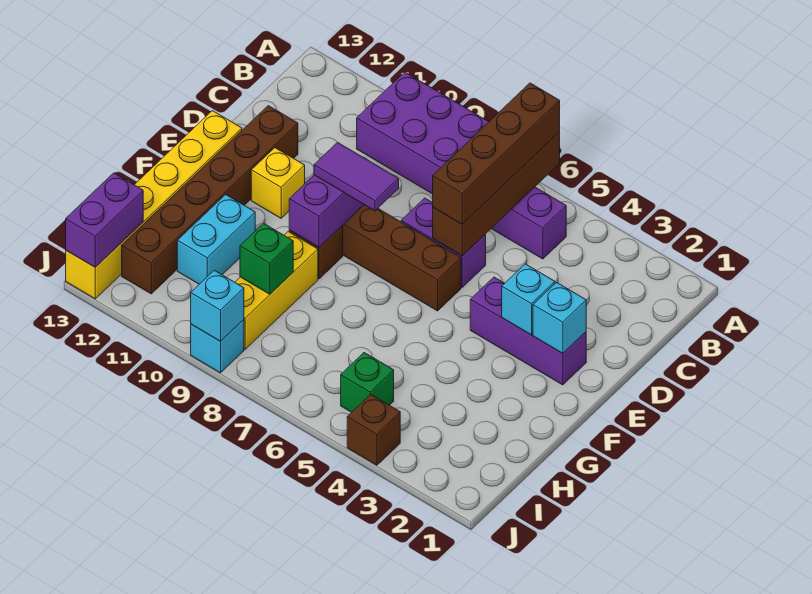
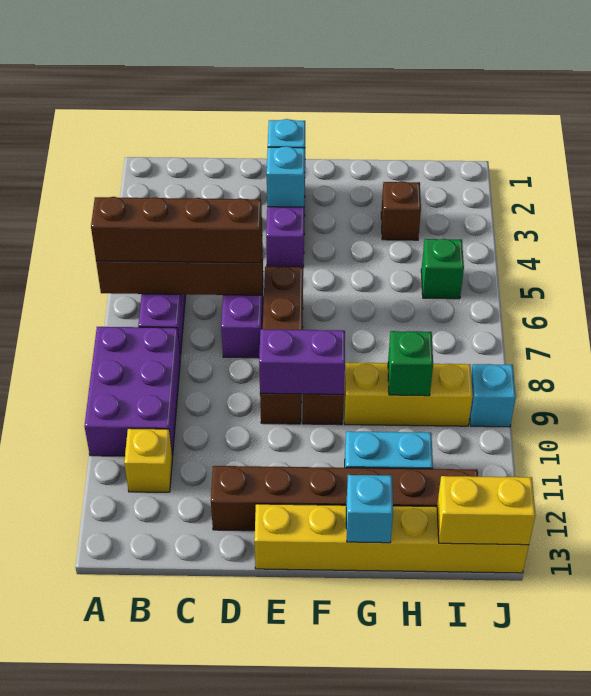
purple 1x2 tile [314,142,399,211] -> none
yellow 1x1 brick [251,148,305,218] -> yellow 1x1 brick moved to [124,428,172,492]
purple 1x2 brick [66,173,143,267] -> yellow 1x2 brick [437,476,536,545]
brown 1x1 brick [347,394,400,465] -> brown 1x1 brick moved to [381,181,421,240]
cyan 1x1 brick [191,270,244,341] -> cyan 1x1 brick moved to [346,475,393,543]

